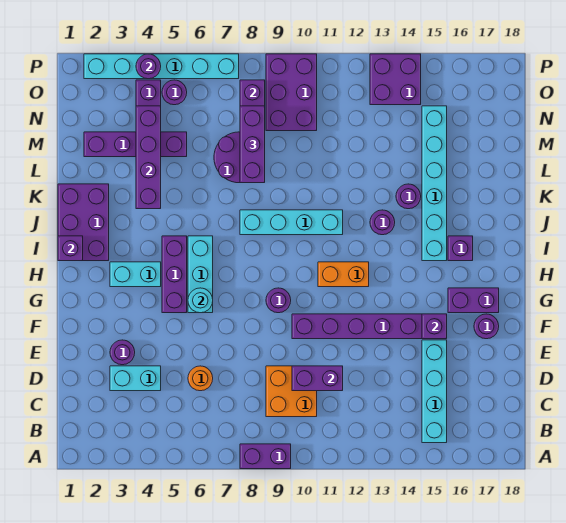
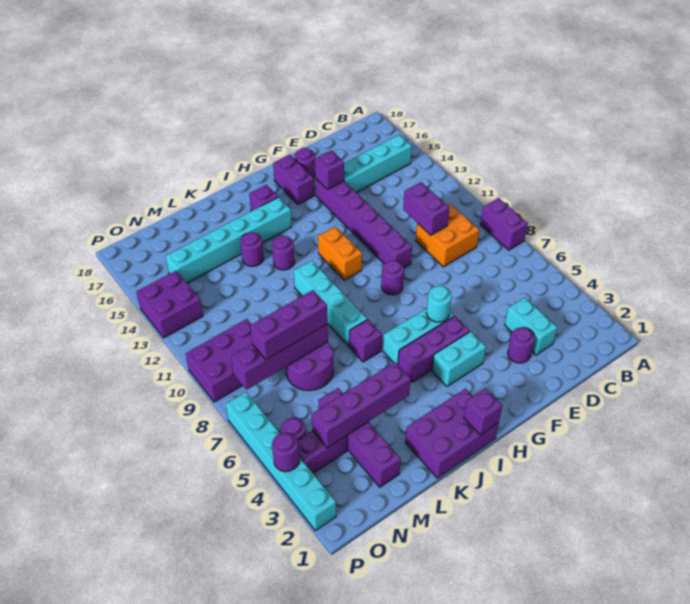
orange 1x1 round brick [188,366,213,391] -> none
cyan 1x2 brick [110,262,161,287] -> cyan 1x2 brick turned to [432,331,486,386]
none -> purple 1x1 brick [349,319,382,362]

